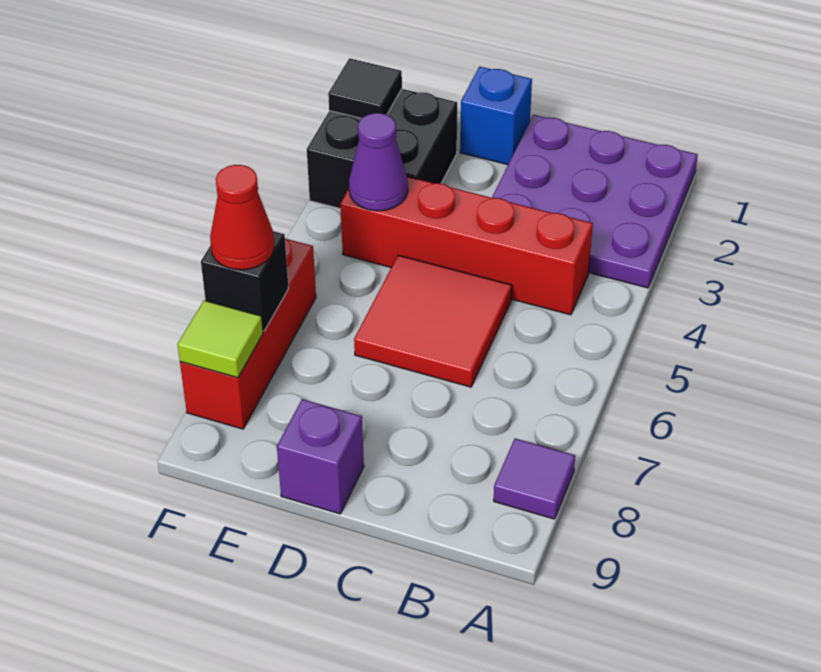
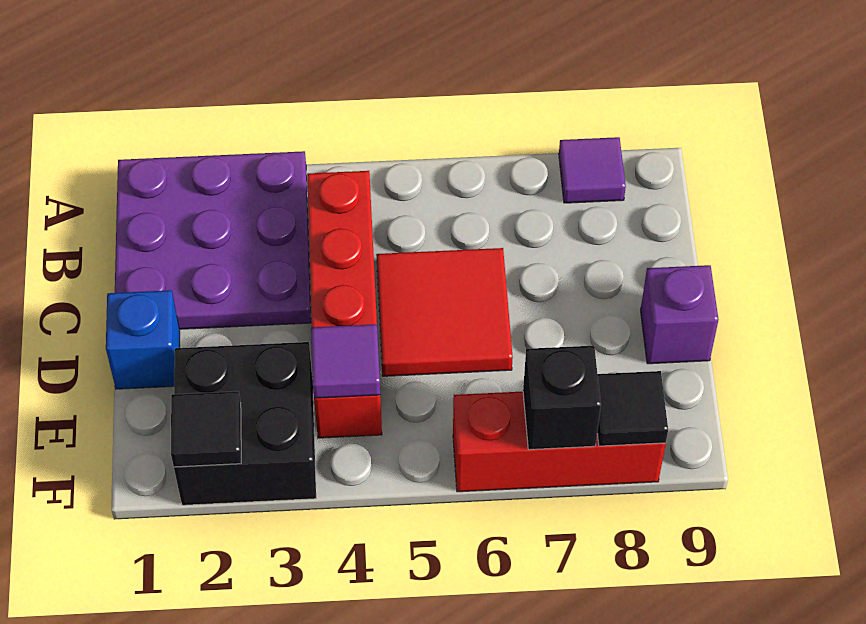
purple 1x1 cone [349,113,408,211] -> purple 1x1 tile [311,324,380,398]
red 1x1 cone [210,165,275,270] -> none
lime 1x1 tile [177,300,263,378] -> black 1x1 tile [597,371,668,446]

